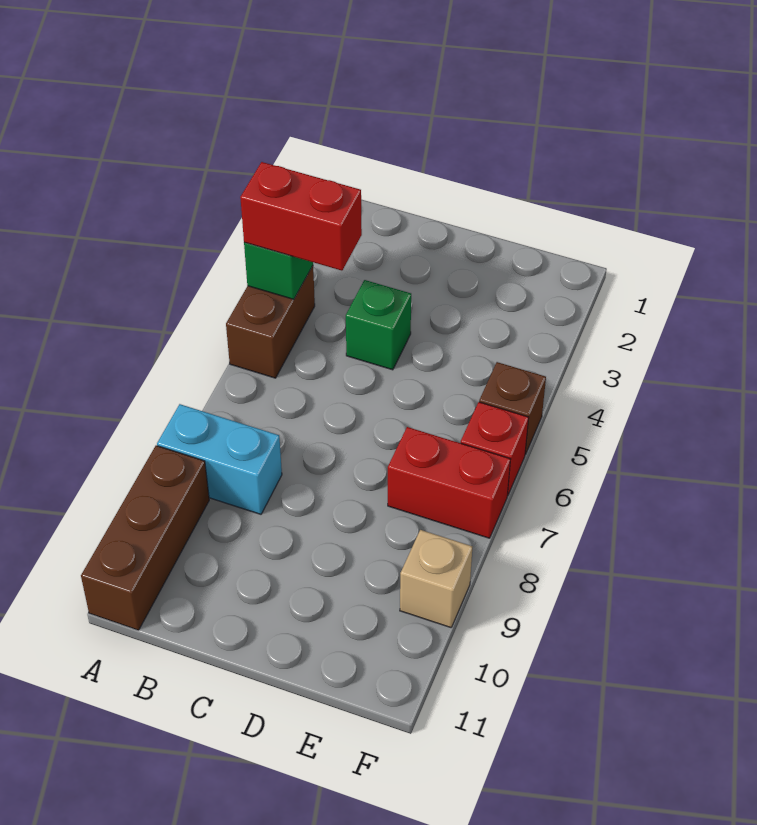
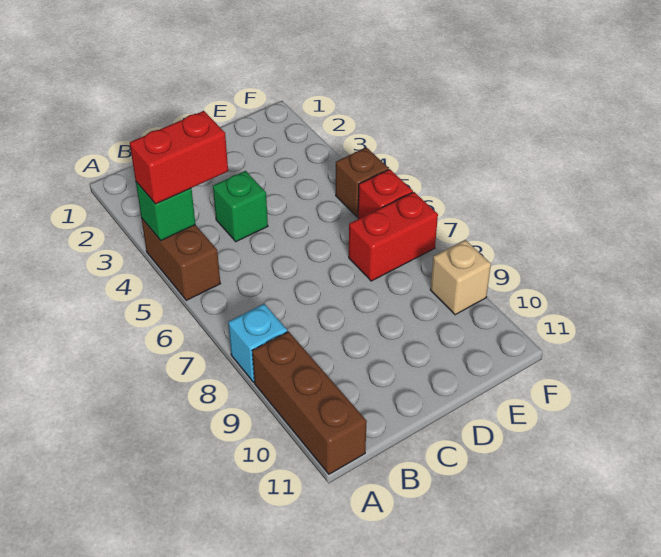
cyan 1x2 brick [157,404,282,514] -> cyan 1x1 brick [228,304,287,382]

